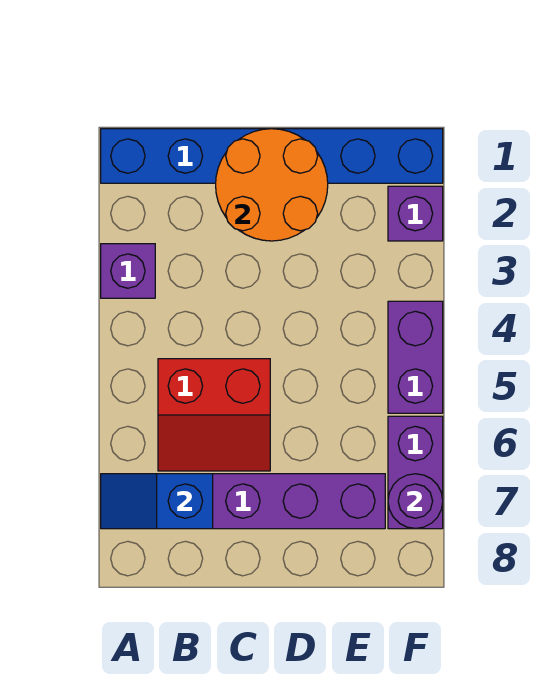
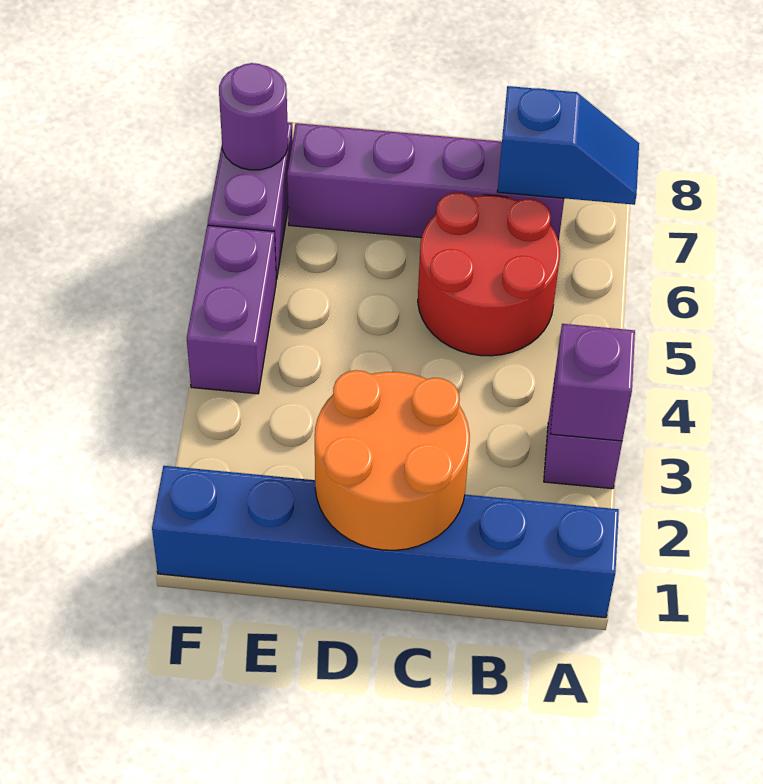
red 2x2 slope [158,359,270,471] -> red 2x2 round brick [418,192,560,356]
purple 1x1 brick [388,186,443,241] -> purple 1x1 brick moved to [551,324,635,441]

